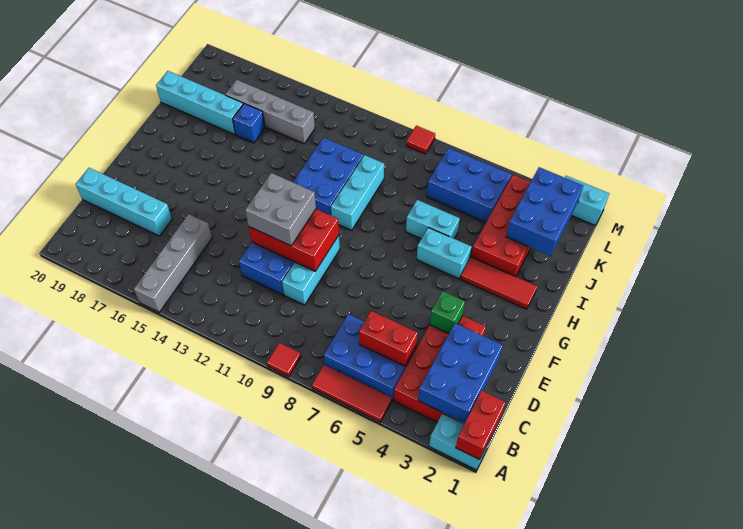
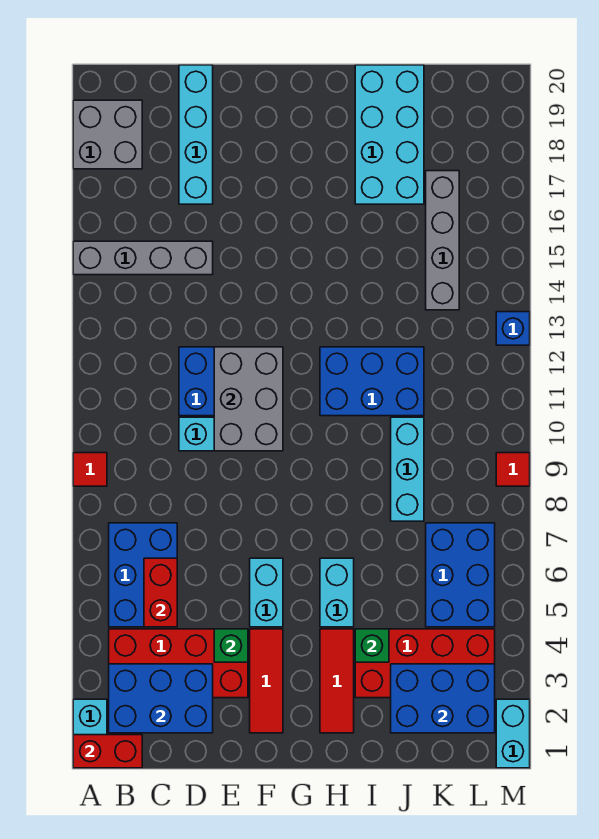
red 1x3 tile [312,364,392,422] -> red 1x3 tile moved to [250,629,283,733]
red 2x3 brick [249,209,339,271] -> grey 2x3 brick [214,347,283,451]
grey 2x2 brick [245,173,316,246] -> grey 2x2 brick moved to [73,100,142,169]
cyan 1x3 brick [331,155,384,230] -> cyan 1x3 brick turned to [391,417,424,521]
none -> green 1x1 brick [355,629,389,662]
cyan 1x2 brick [406,200,460,239] -> cyan 1x2 brick moved to [250,558,283,627]
blue 1x1 brick [233,104,265,143] -> blue 1x1 brick moved to [496,312,530,345]
cyan 1x4 brick [156,71,243,134] -> cyan 2x4 brick [355,65,424,204]

